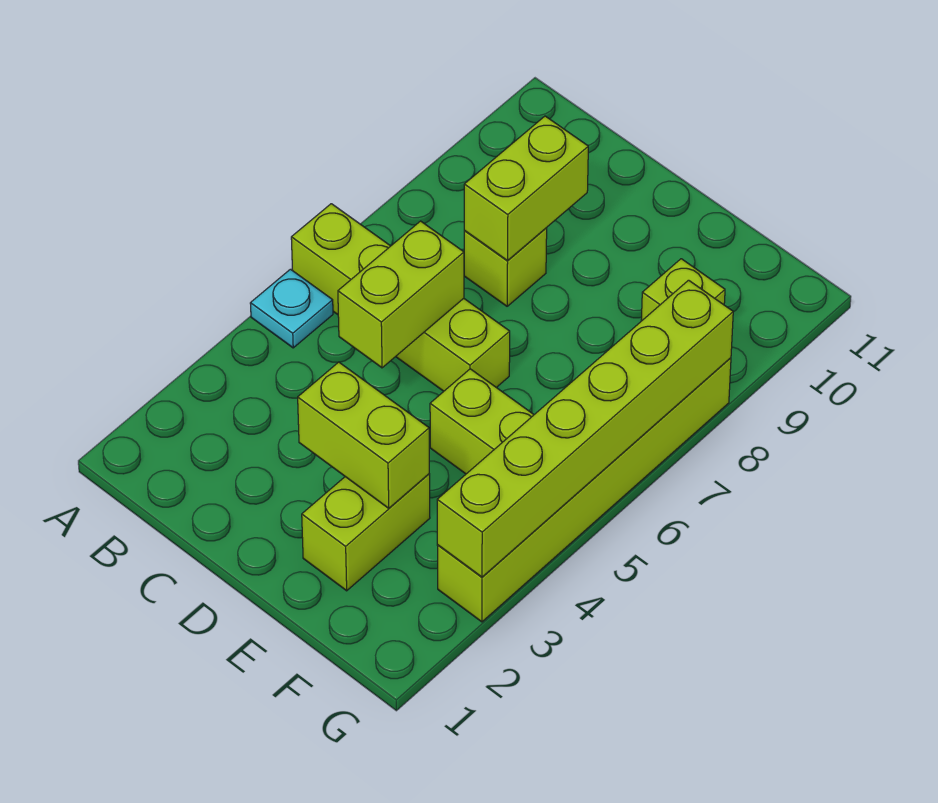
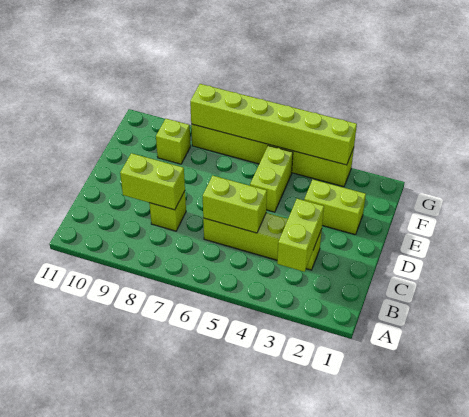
cyan 1x1 plate [250,269,333,348] -> none
lime 1x4 brick [291,204,510,391] -> lime 1x4 brick turned to [203,213,322,270]
lime 1x2 brick [298,362,429,508] -> lime 1x2 brick moved to [277,199,324,272]

